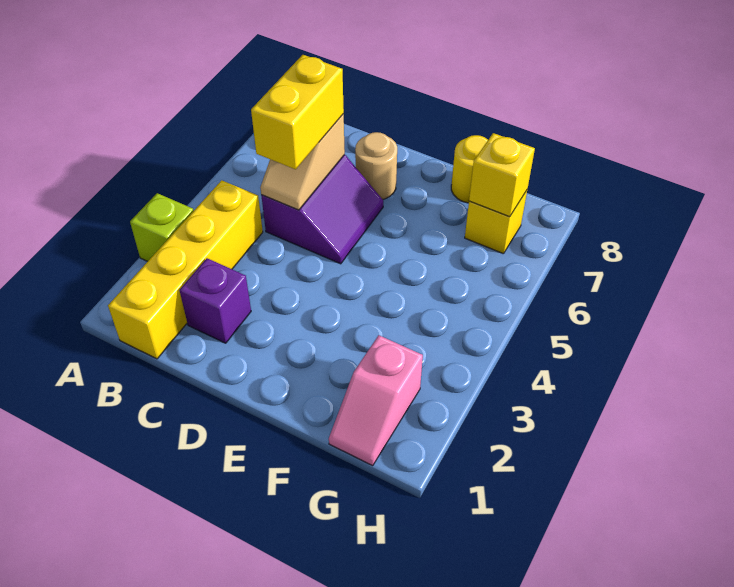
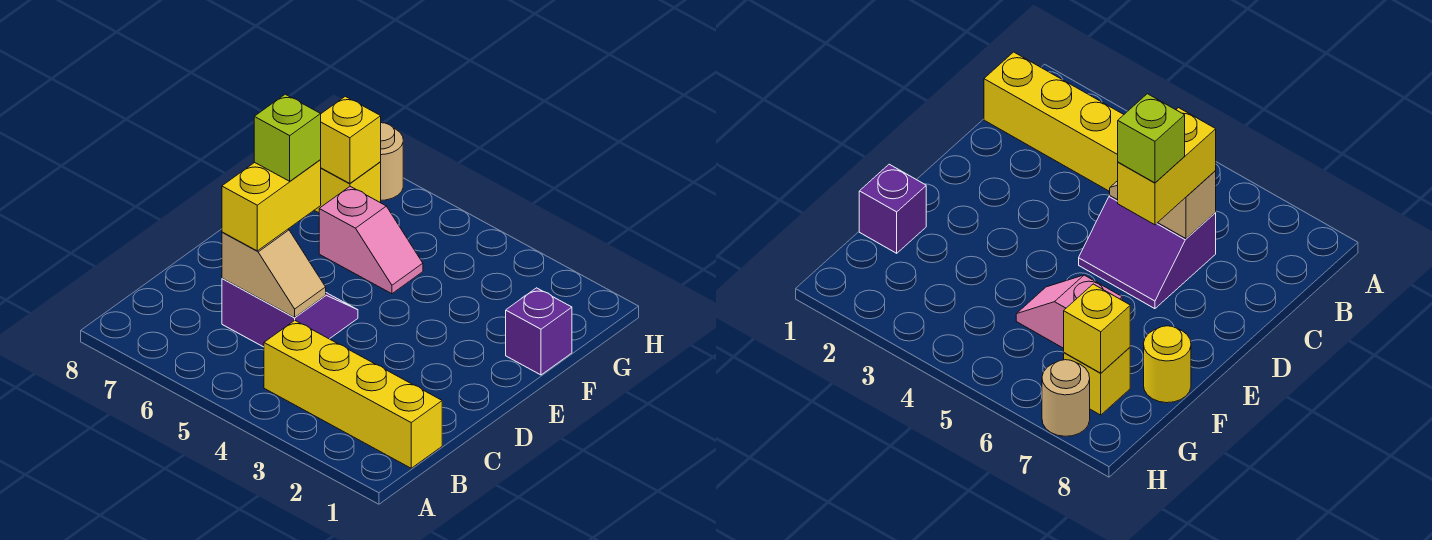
lime 1x1 brick [130,193,194,261] -> lime 1x1 brick moved to [254,94,321,181]
purple 1x1 brick [179,258,251,343] -> purple 1x1 brick moved to [506,288,572,375]
yellow 1x2 brick [251,55,344,169] -> yellow 1x2 brick turned to [222,160,321,251]
tan 1x1 round brick [355,132,397,199] -> tan 1x1 round brick moved to [381,123,403,200]
pink 1x2 slope [329,335,423,466] -> pink 1x2 slope moved to [319,186,423,294]

